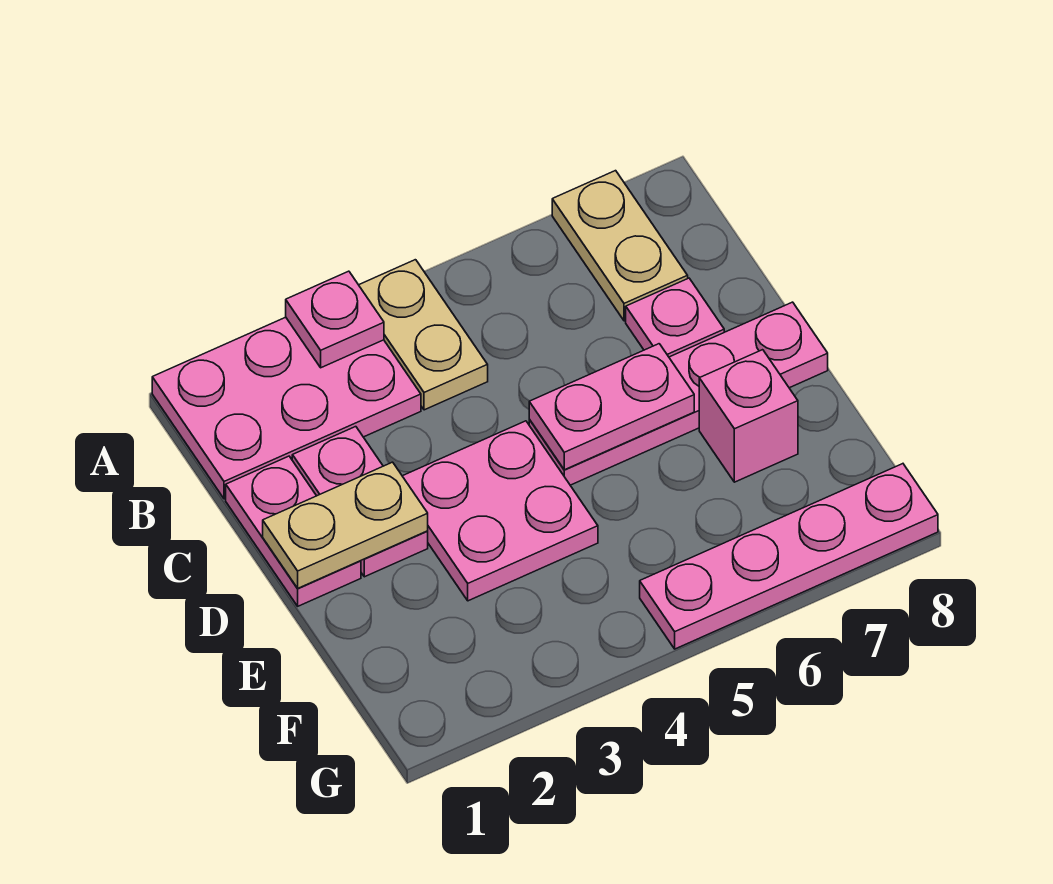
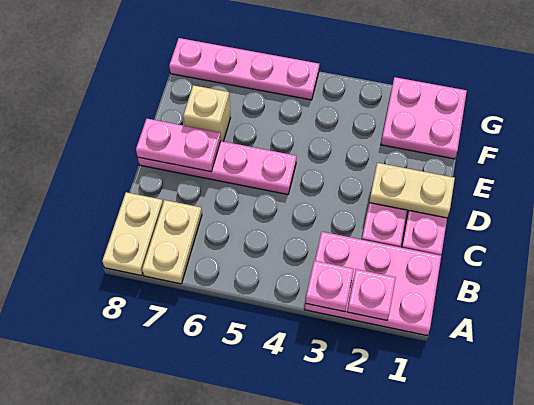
tan 1x2 plate [359,260,488,410] -> tan 1x2 plate moved to [102,192,163,276]
pink 1x1 plate [626,278,724,357] -> pink 1x1 plate moved to [347,269,396,320]
pink 2x2 plate [403,421,598,601] -> pink 2x2 plate moved to [381,77,467,159]
pink 1x2 plate [529,344,694,470] -> pink 1x2 plate moved to [136,119,221,172]
pink 1x1 brick [699,350,798,482] -> tan 1x1 brick [183,85,231,141]

